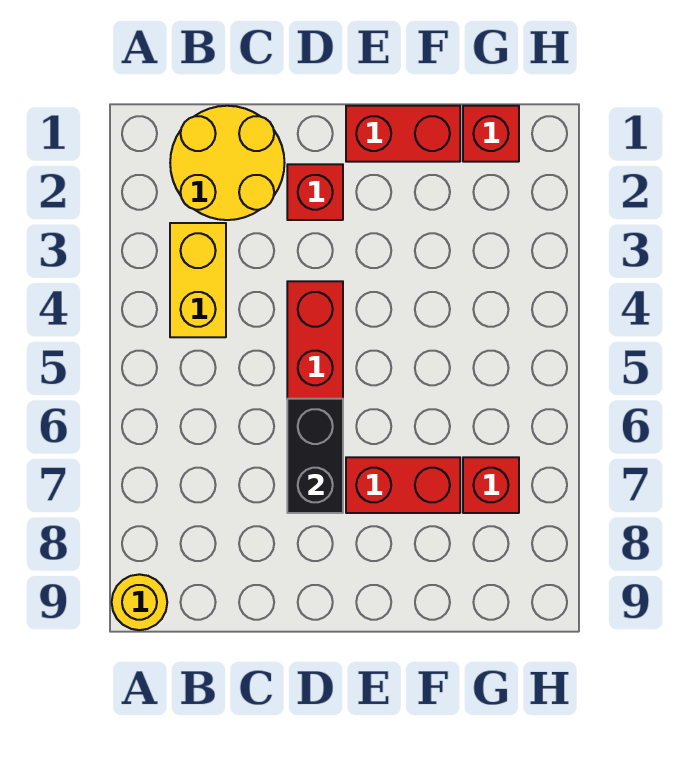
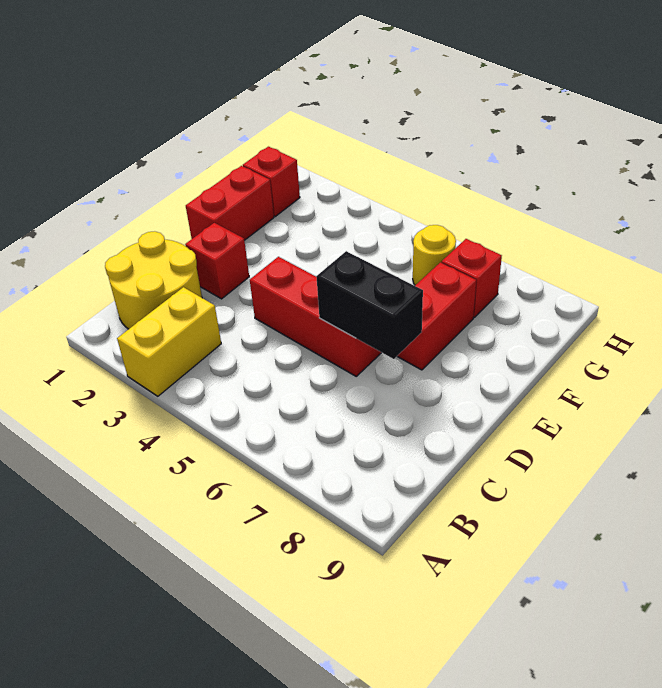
yellow 1x1 round brick [112,574,167,630] -> yellow 1x1 round brick moved to [413,225,456,285]
yellow 1x2 brick [170,223,226,337] -> yellow 1x2 brick turned to [117,287,221,396]

